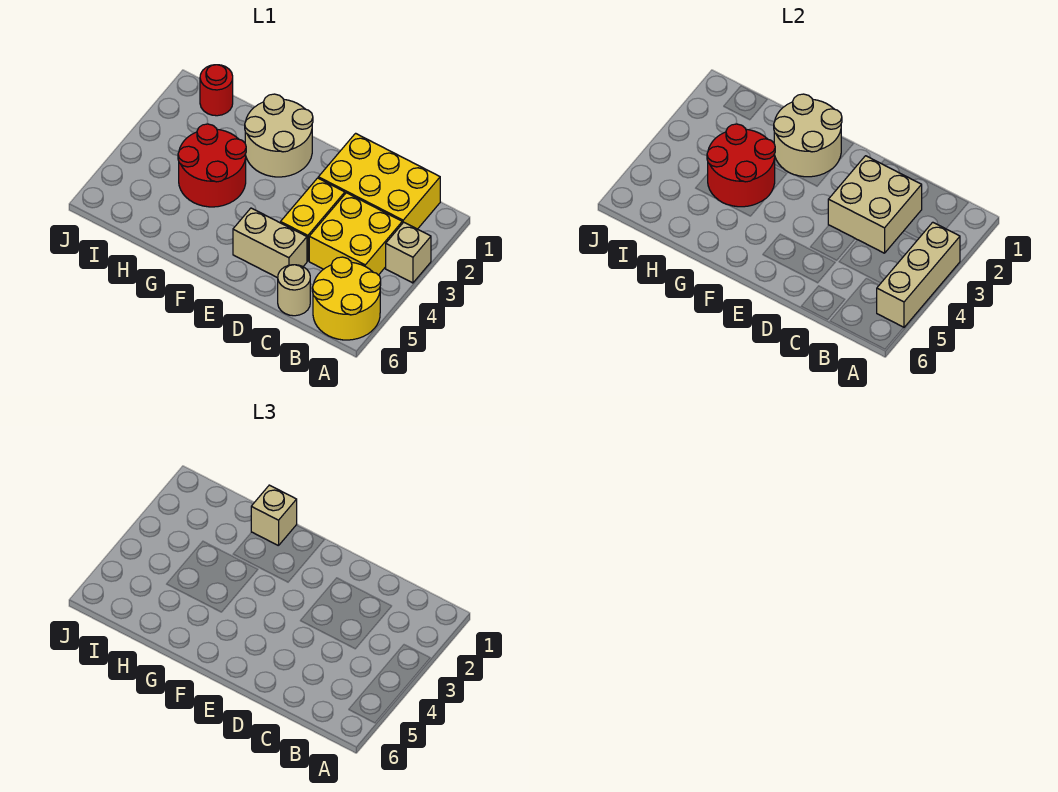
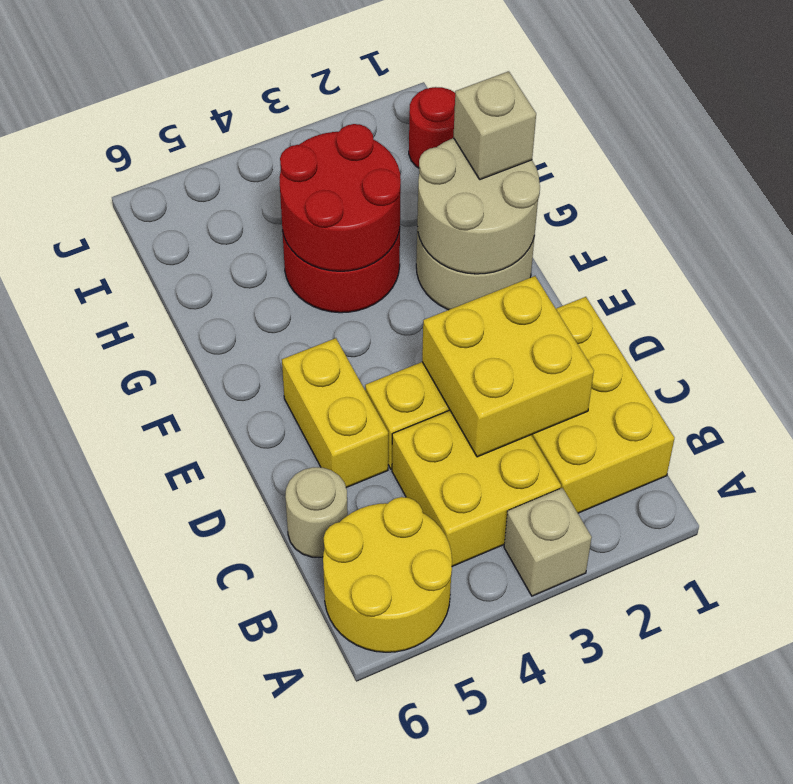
tan 1x3 brick [877,222,960,327] -> none
tan 2x2 brick [828,156,922,253] -> yellow 2x2 brick [422,276,594,457]
tan 1x2 brick [233,208,307,278] -> yellow 1x2 brick [282,338,388,488]

